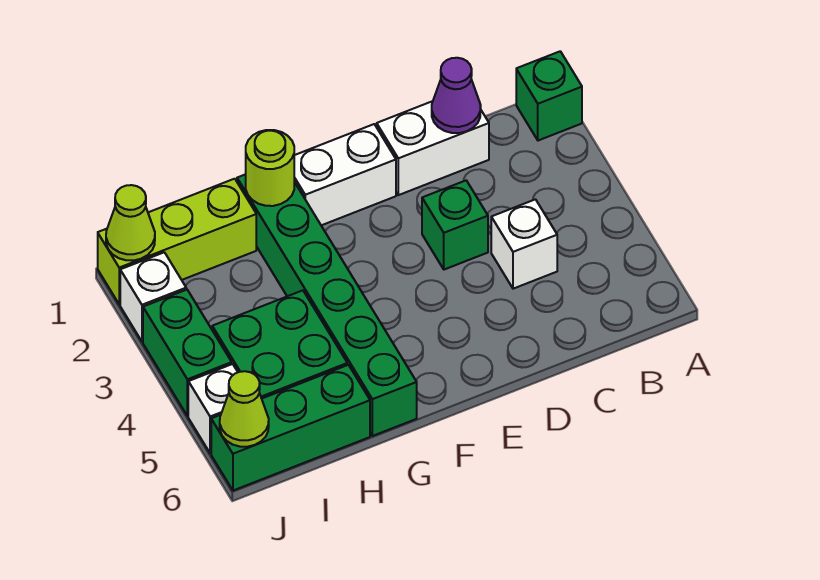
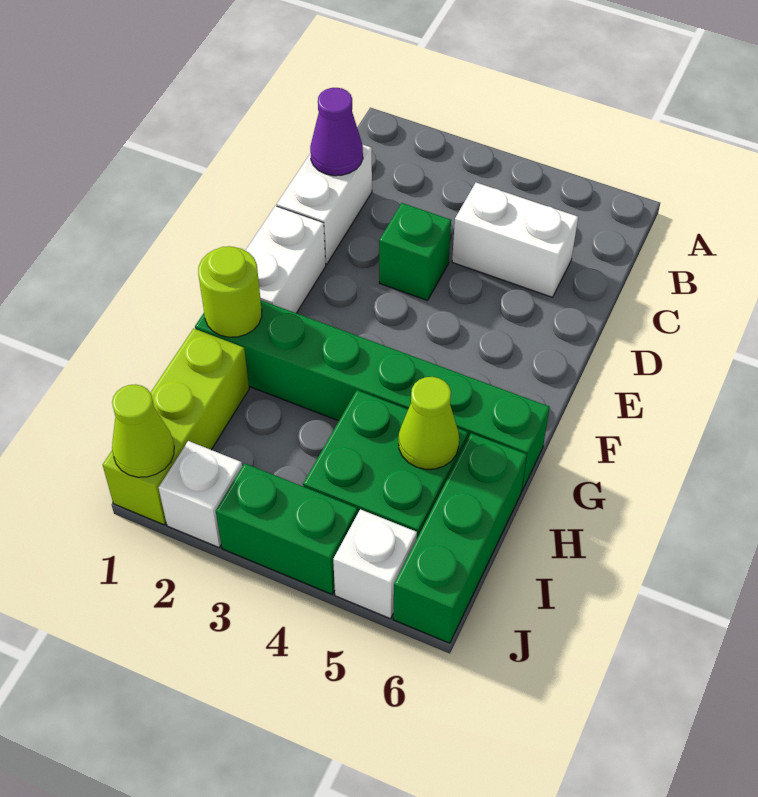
green 1x1 brick [516,51,582,141] -> none
white 1x1 brick [491,199,557,289] -> white 1x2 brick [452,183,578,297]
lime 1x1 cone [220,371,269,447] -> lime 1x1 cone moved to [399,377,459,469]

